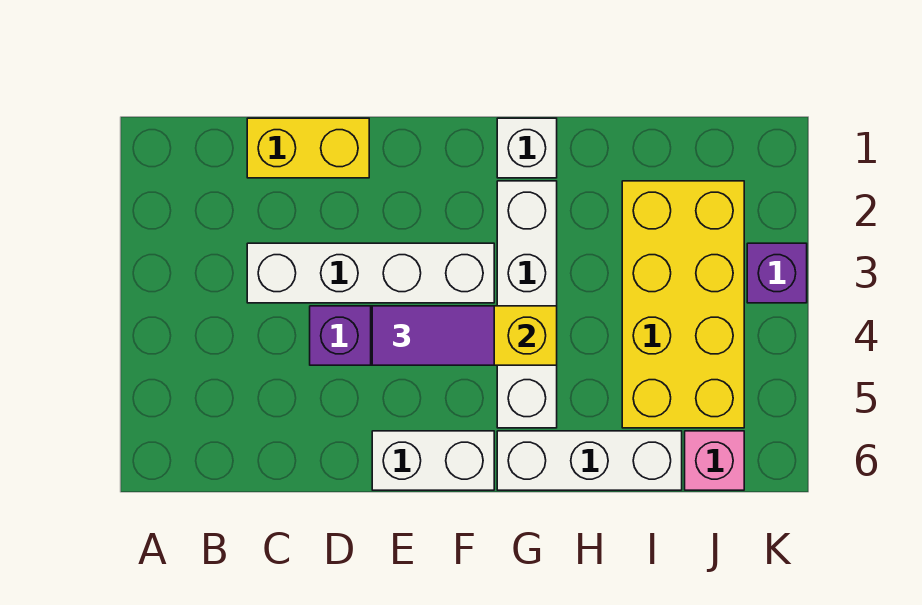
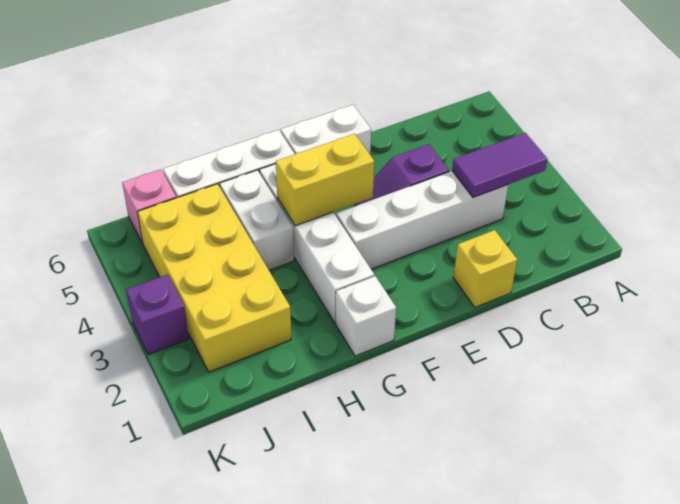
yellow 1x2 brick [247,118,369,178] -> yellow 1x1 brick [453,230,517,307]
purple 1x2 tile [372,306,494,365] -> purple 1x2 tile moved to [452,133,548,198]
none -> white 1x2 brick [220,170,294,270]

